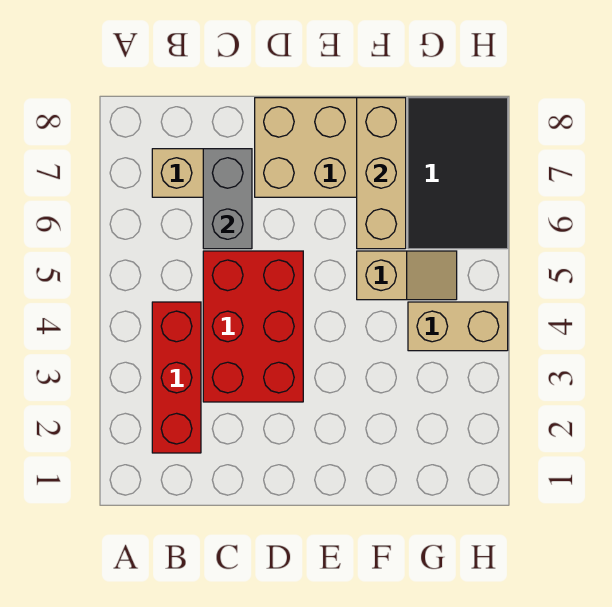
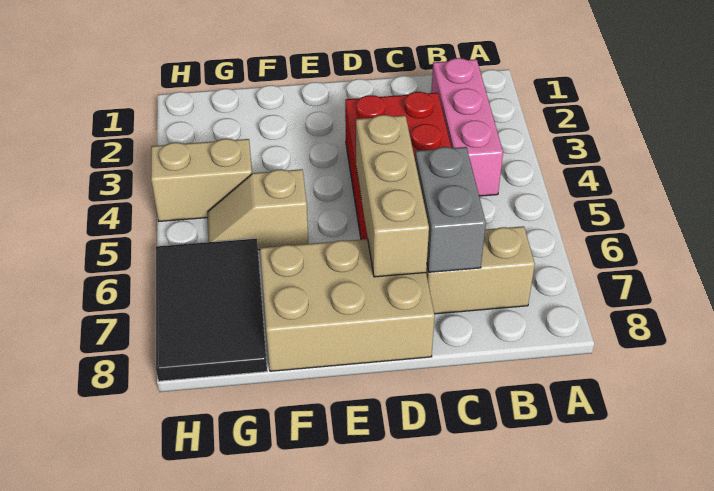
red 1x3 brick [152,302,201,453] -> pink 1x3 brick [431,58,503,196]
tan 1x3 brick [357,98,406,249] -> tan 1x3 brick moved to [356,115,429,277]

